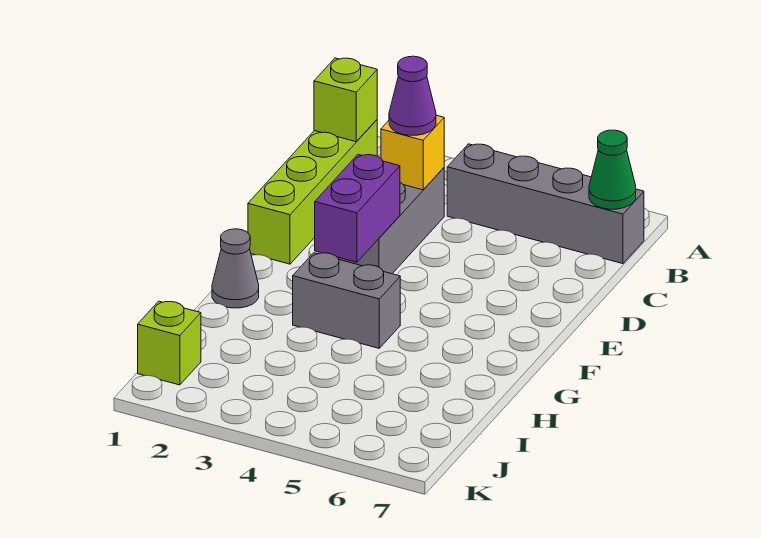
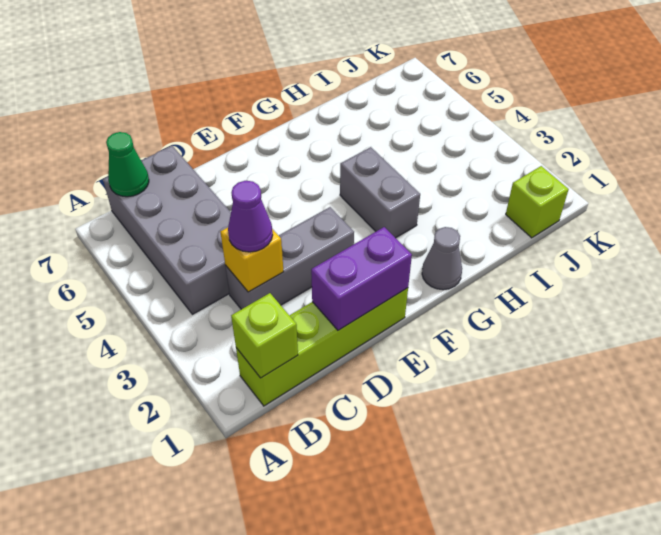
grey 1x4 brick [447,144,644,264] -> grey 2x4 brick [103,146,231,314]
purple 1x2 brick [315,155,400,262] -> purple 1x2 brick moved to [311,227,412,330]

